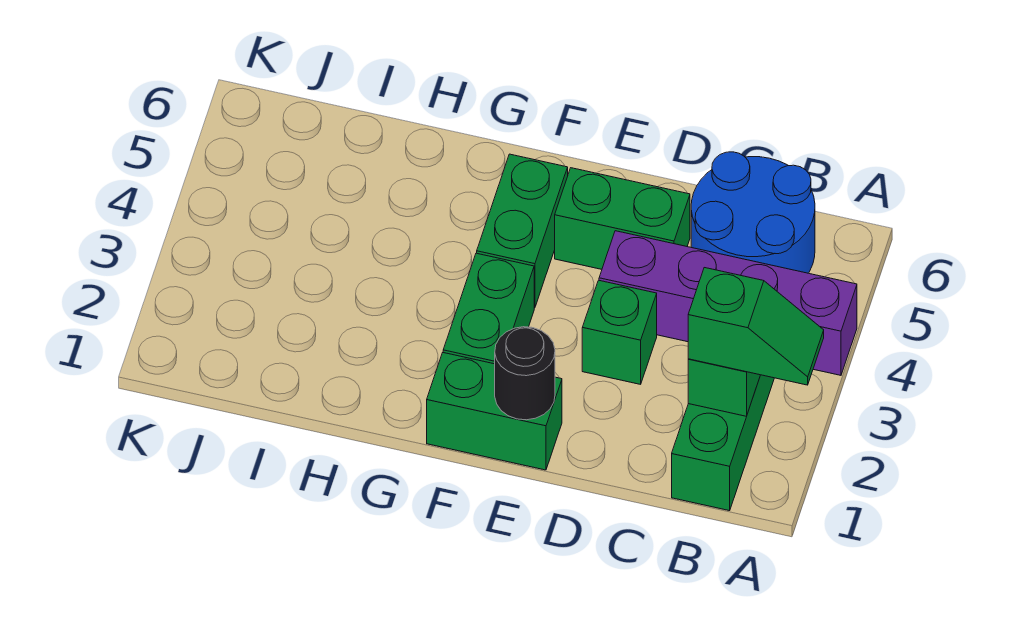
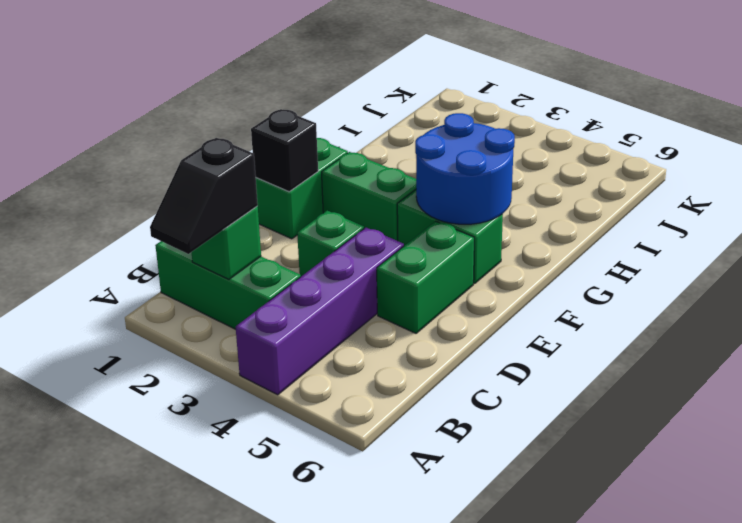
green 1x2 slope [688,268,824,385] -> black 1x2 slope [150,138,258,254]
blue 2x2 round brick [691,152,815,273] -> blue 2x2 round brick moved to [415,113,515,224]
black 1x1 round brick [495,327,555,420] -> black 1x1 brick [251,109,318,192]

